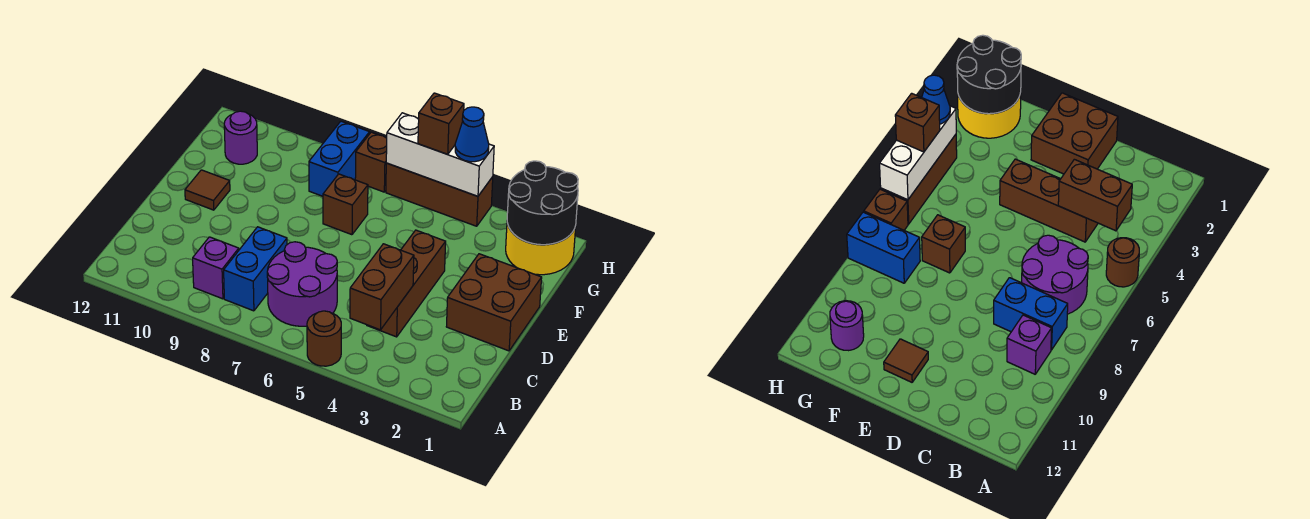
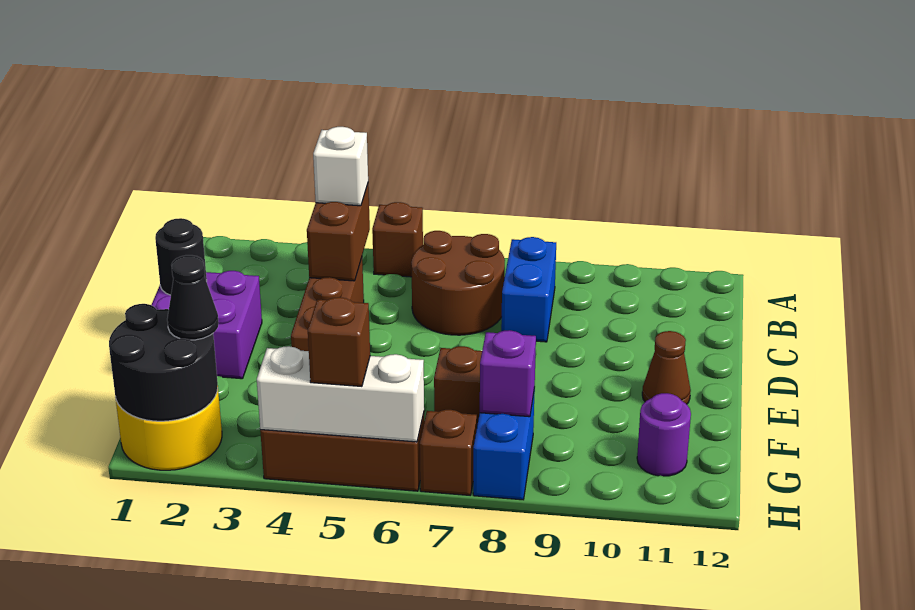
brown 1x1 round brick [307,311,341,366] -> brown 1x1 brick [372,202,423,277]
none -> white 1x1 brick [313,127,368,206]
purple 2x2 round brick [267,242,337,326] -> brown 2x2 round brick [411,231,505,335]
purple 1x1 brick [193,237,239,299] -> purple 1x1 brick moved to [480,330,536,417]
brown 2x2 brick [446,254,542,351] -> purple 2x2 brick [152,271,262,379]
none -> black 1x1 round brick [155,218,207,295]
brown 1x1 tile [185,170,230,210] -> brown 1x1 cone [642,331,691,404]
none -> black 1x1 cone [167,255,219,340]
blue 1x1 cone [455,107,489,162] -> none

